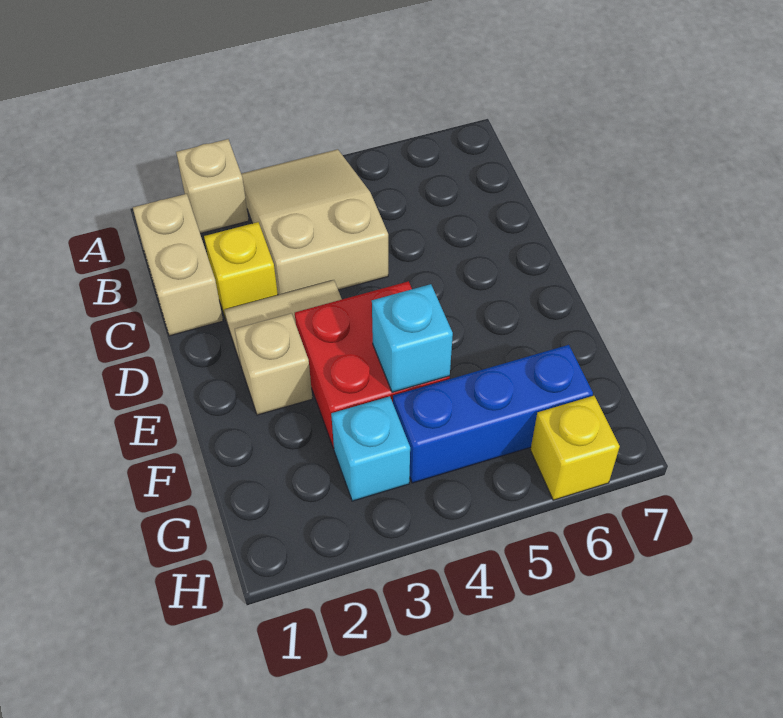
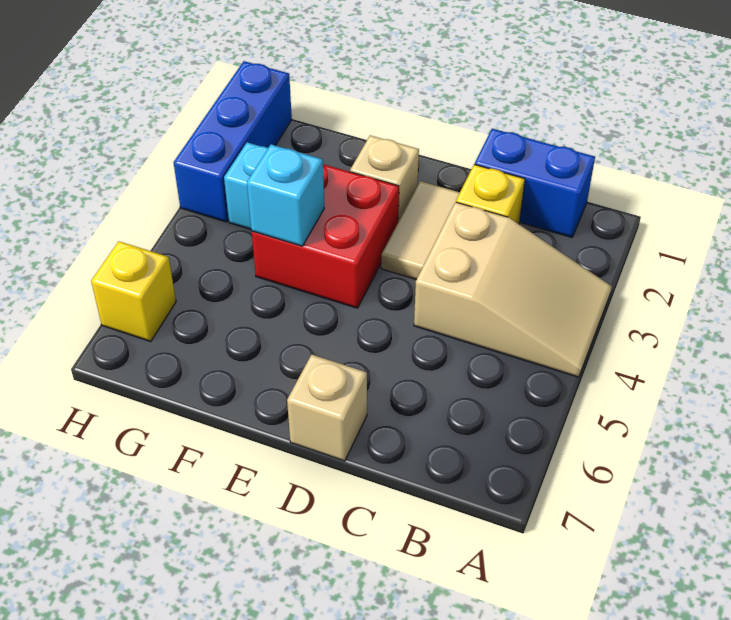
tan 1x1 brick [176,139,249,234] -> tan 1x1 brick moved to [287,355,367,461]
tan 1x2 brick [133,194,223,336] -> blue 1x2 brick [475,129,595,237]
blue 1x3 brick [393,345,593,483] -> blue 1x3 brick moved to [174,61,292,222]

